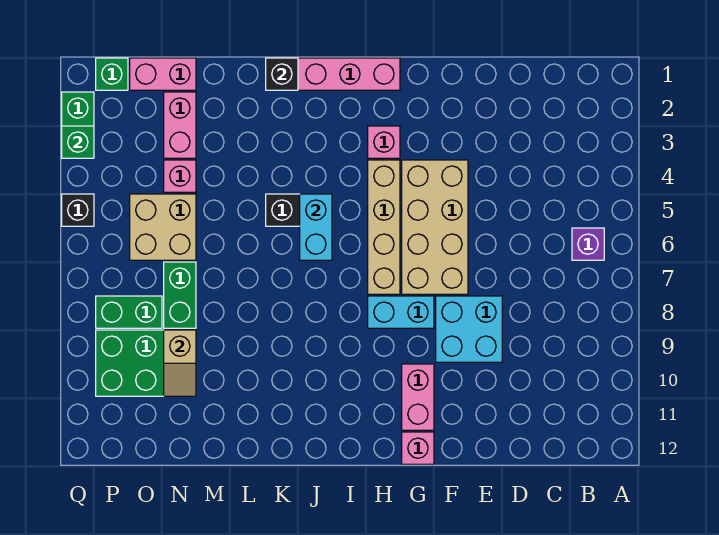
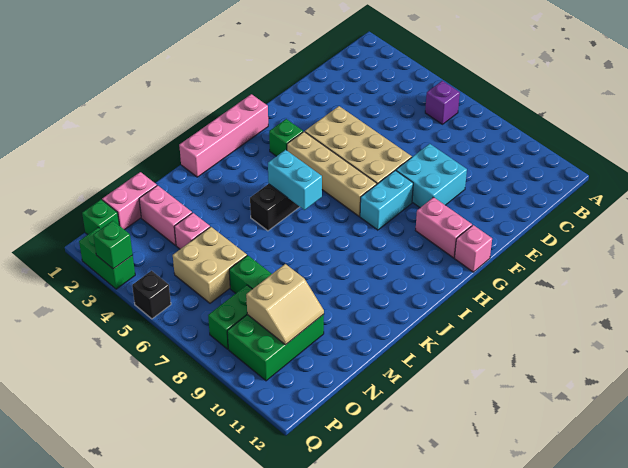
pink 1x1 brick [368,126,400,158] -> green 1x1 brick [269,119,303,156]
black 1x1 brick [266,58,298,90] -> none
tan 1x2 slope [164,330,196,396] -> tan 2x2 slope [246,264,324,345]

